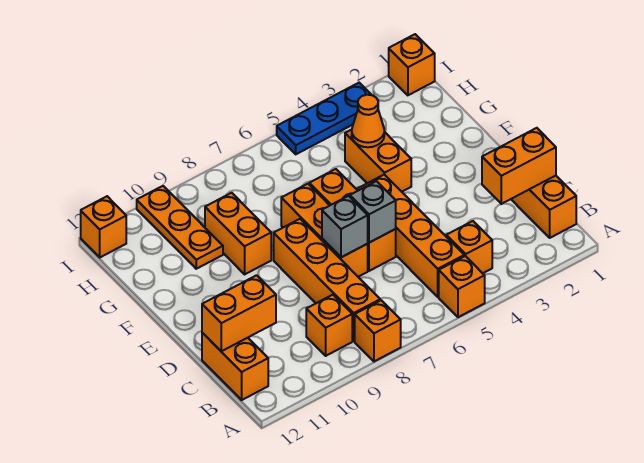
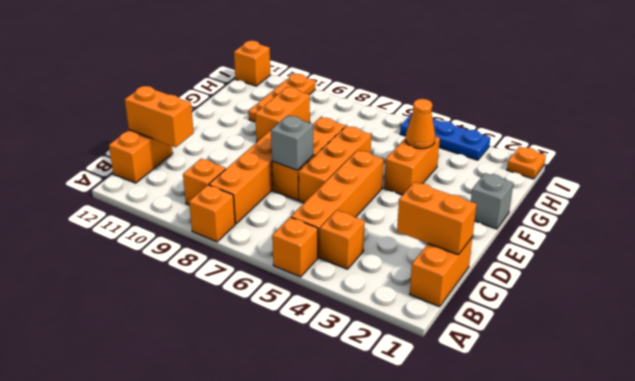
grey 1x1 brick [350,181,396,243] -> grey 1x1 brick moved to [471,173,513,229]
orange 1x1 brick [389,34,435,95] -> orange 1x1 plate [507,147,546,179]

